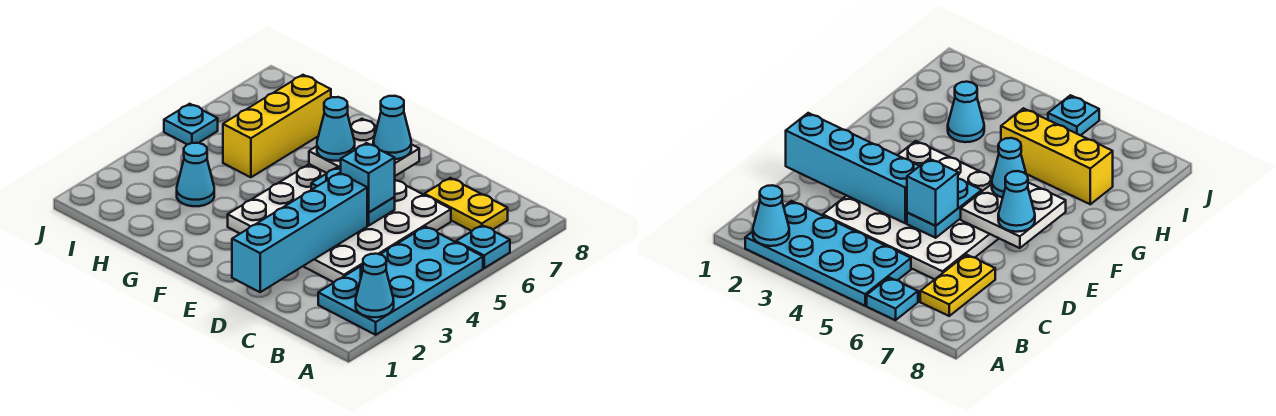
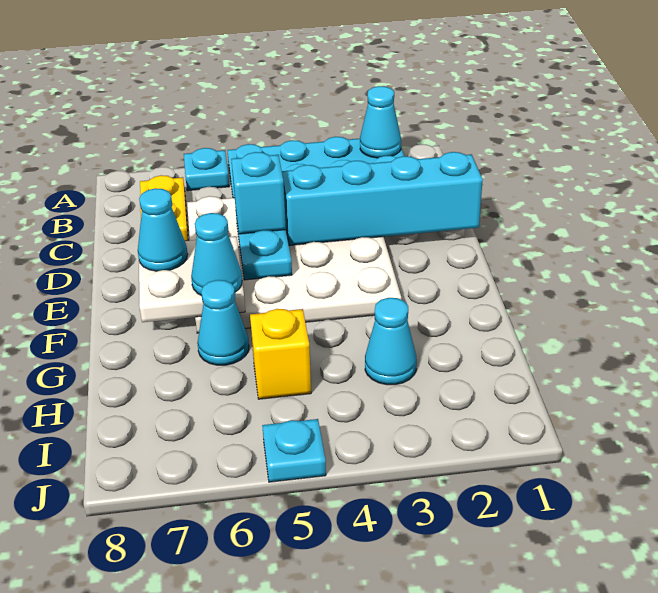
none -> cyan 1x1 cone [197,280,249,365]
yellow 1x3 brick [223,75,331,177] -> yellow 1x1 brick [250,309,311,399]

